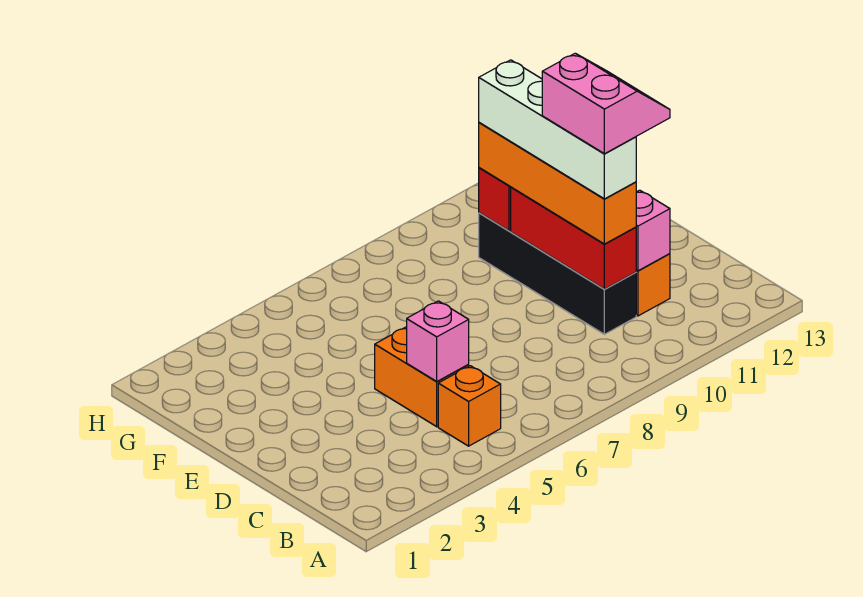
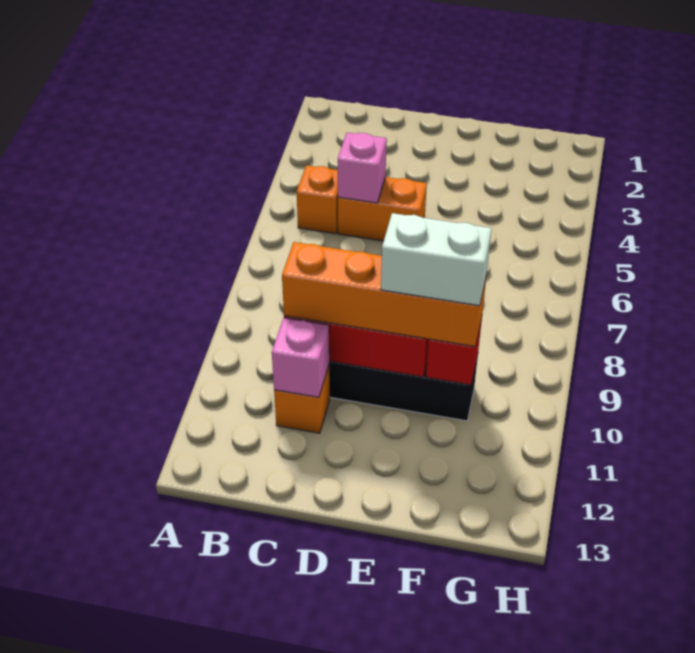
white 1x4 brick [479,60,636,199] -> white 1x2 brick [381,213,492,306]
pink 2x2 slope [542,53,670,154] -> none

